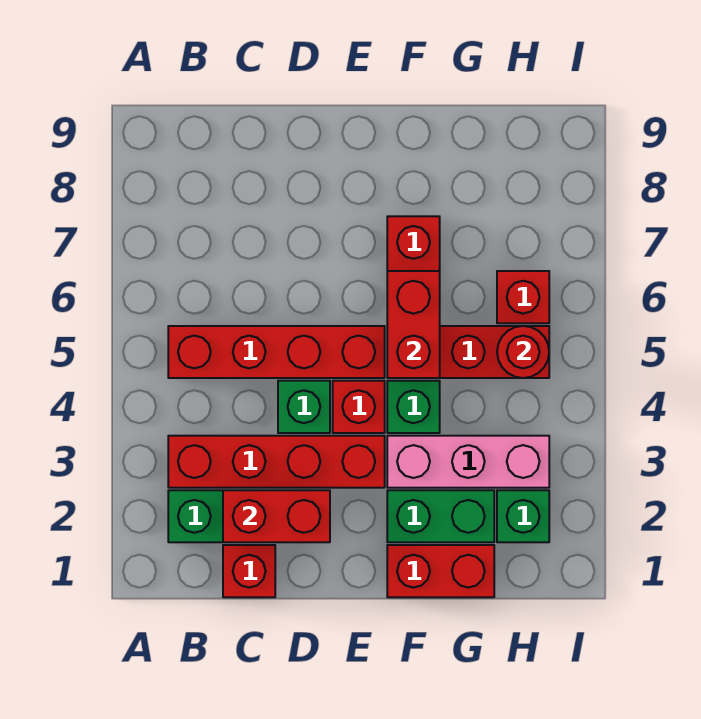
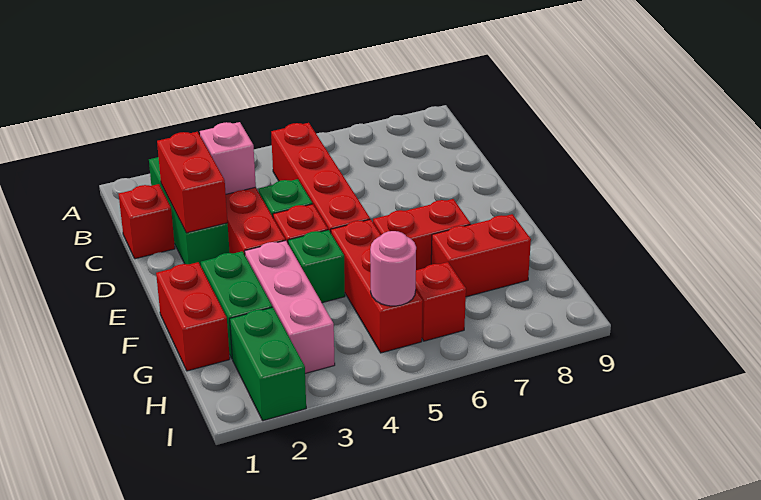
none -> pink 1x1 brick [200,122,256,194]
red 1x2 brick [387,271,440,378] -> red 1x2 brick moved to [431,214,531,297]
green 1x1 brick [497,490,549,542] -> green 1x2 brick [230,307,306,421]
red 1x1 round brick [497,326,549,378] -> pink 1x1 round brick [370,231,416,306]

